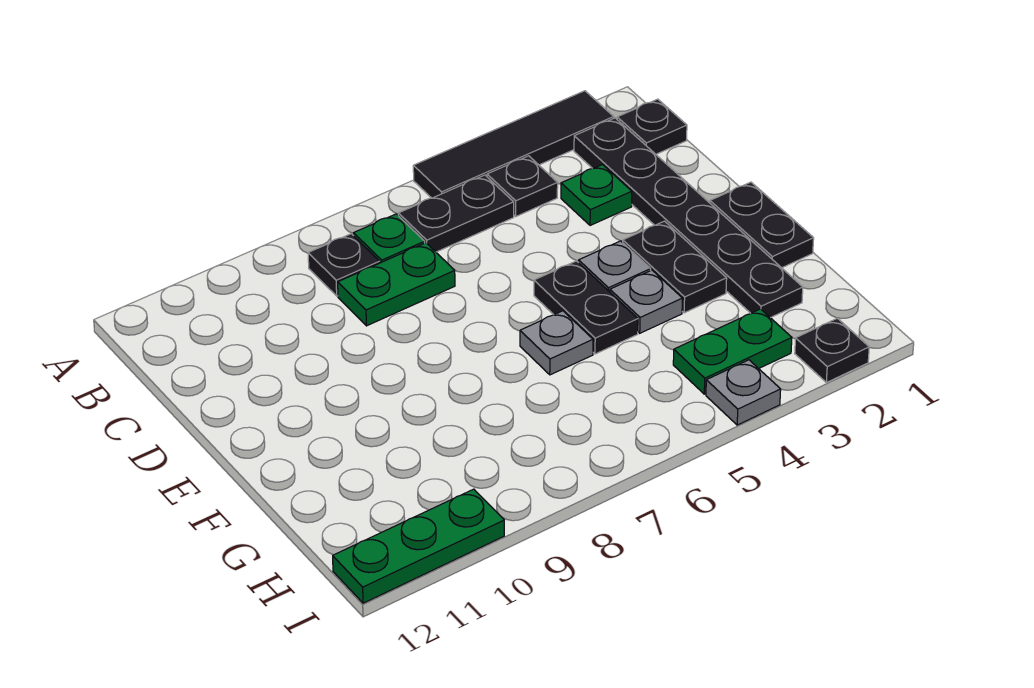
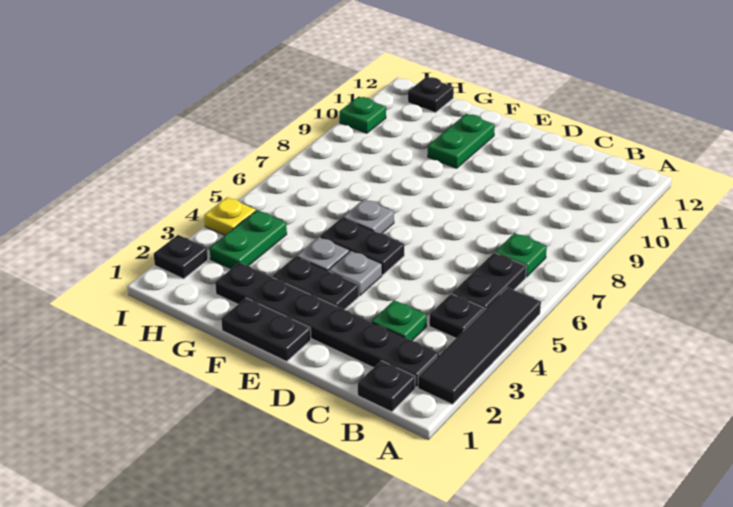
black 1x1 plate [308,234,380,296] -> black 1x1 plate moved to [408,77,454,113]
green 1x2 plate [338,243,455,326] -> green 1x2 plate moved to [428,114,495,168]
grey 1x1 plate [706,360,781,425] -> yellow 1x1 plate [204,197,256,235]
green 1x3 plate [333,489,504,603] -> green 1x1 plate [339,97,386,133]

